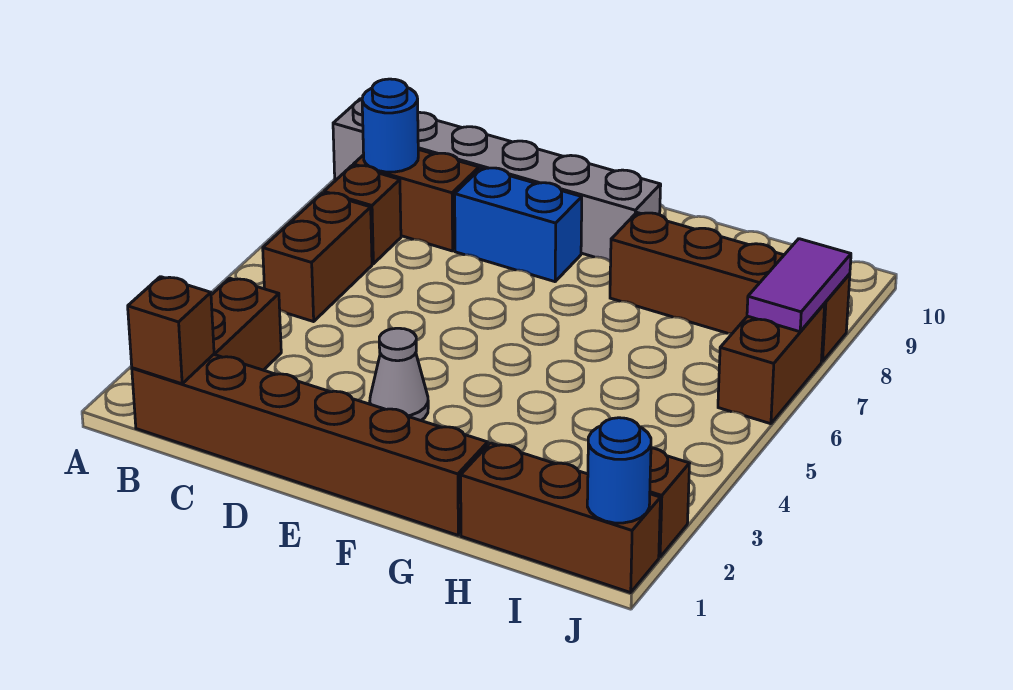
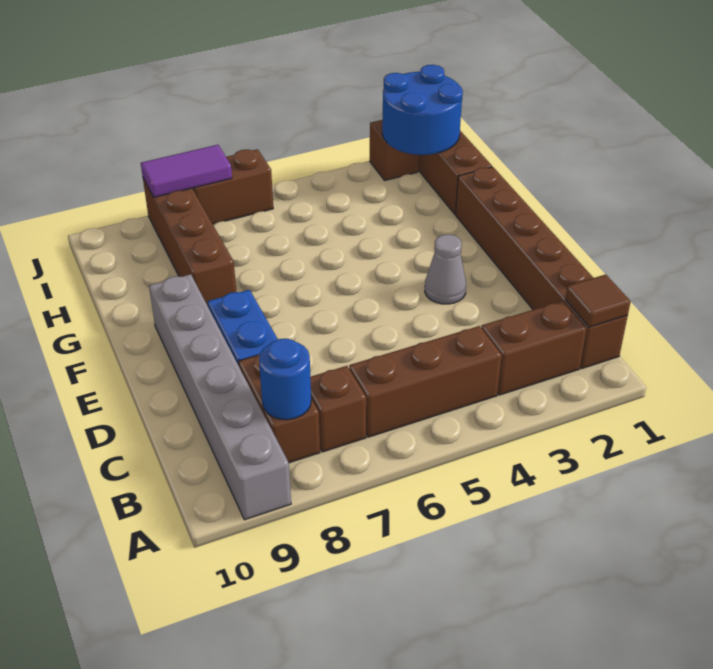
brown 1x1 brick [128,277,214,384] -> brown 1x1 tile [565,275,631,327]
brown 1x2 brick [263,193,372,322] -> brown 1x3 brick [349,326,502,437]
blue 1x1 round brick [587,418,651,523] -> blue 2x2 round brick [382,65,463,155]

